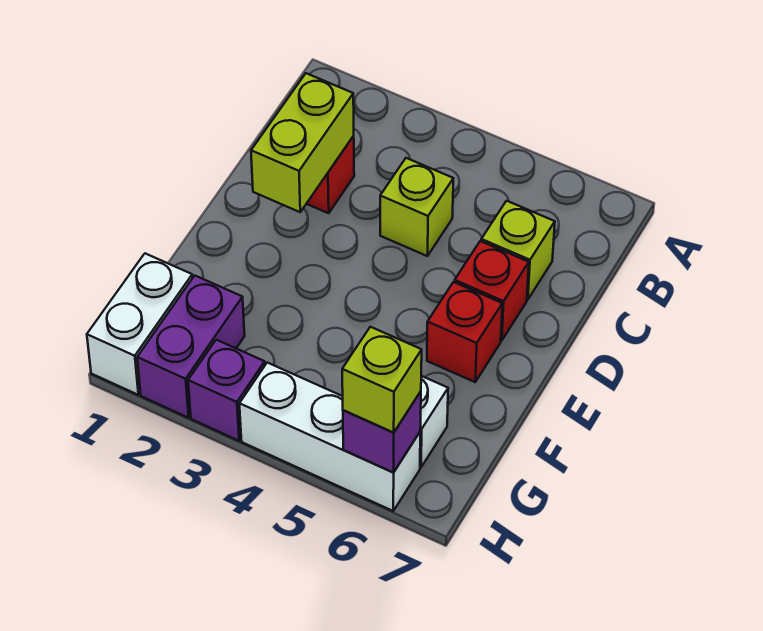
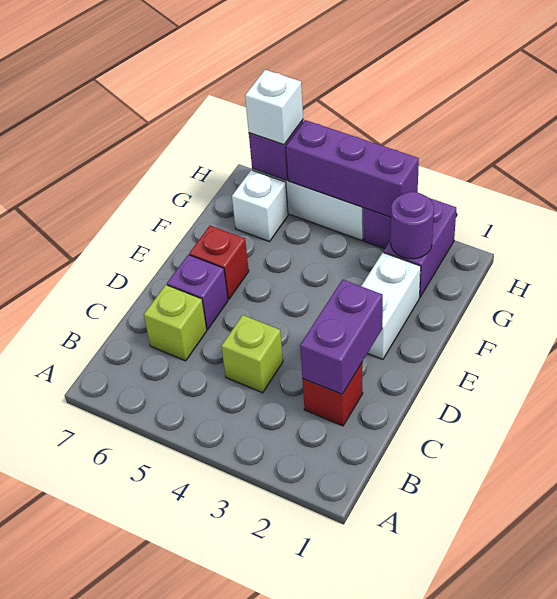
lime 1x2 brick [251,73,354,212] -> purple 1x2 brick [300,280,383,394]
red 1x1 brick [455,241,529,341] -> purple 1x1 brick [167,255,228,329]
white 1x2 brick [87,254,192,395] -> white 1x2 brick moved to [362,252,421,359]
none -> purple 1x1 round brick [391,192,434,259]
none -> purple 1x3 brick [286,120,419,217]
lime 1x1 brick [342,327,422,432] -> white 1x1 brick [245,70,303,145]

